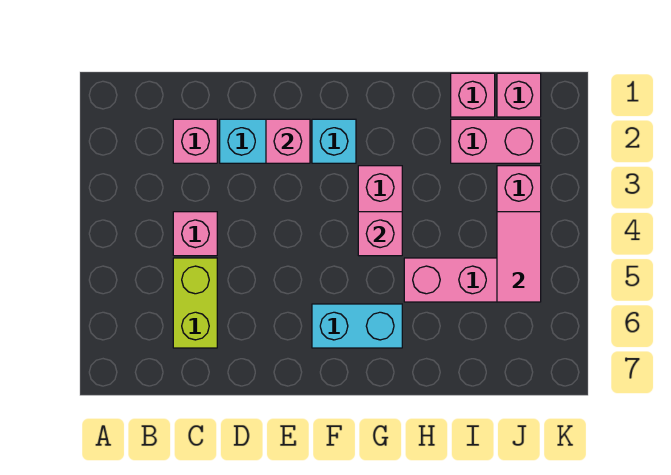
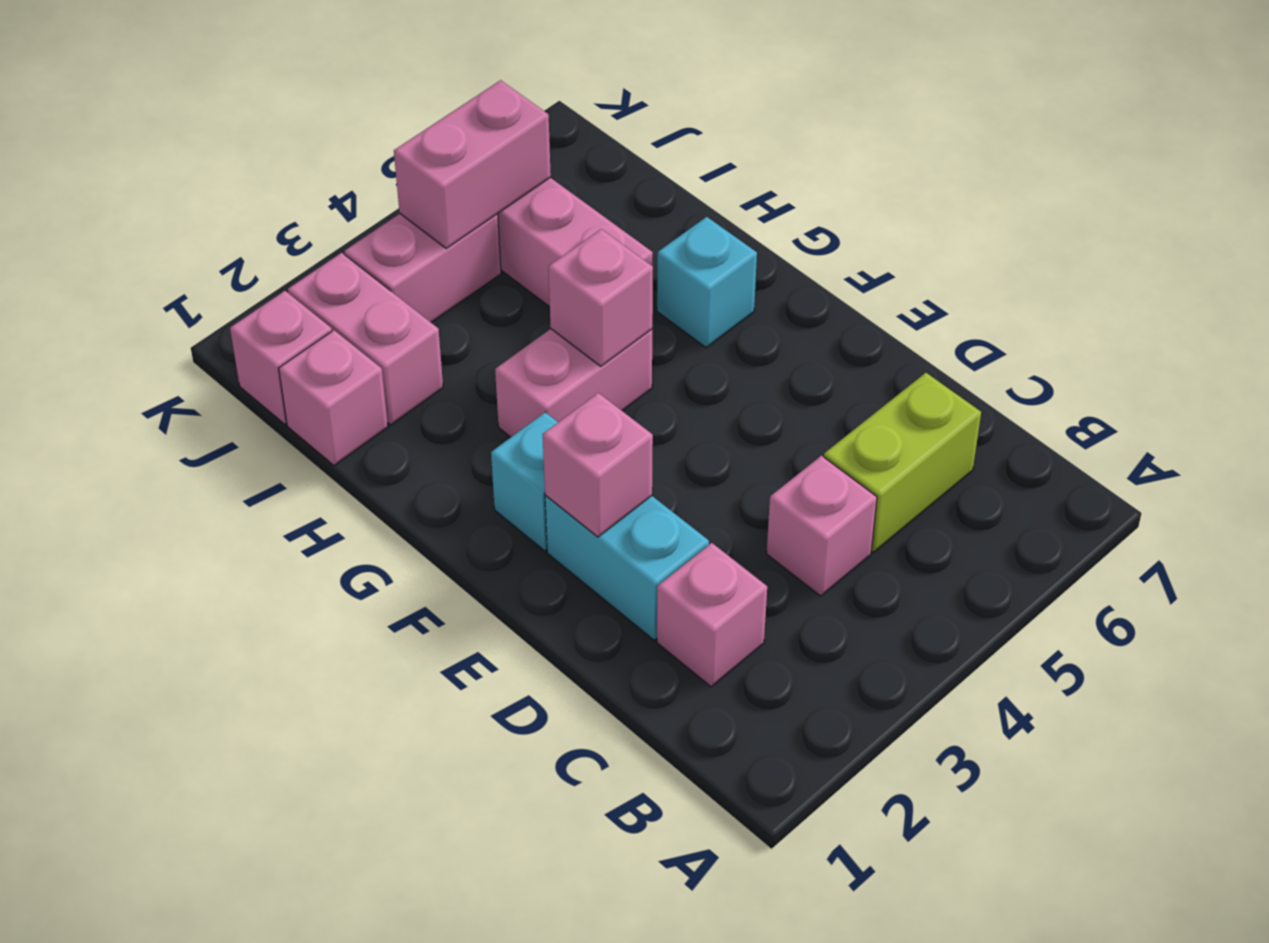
cyan 1x2 brick [312,304,402,348] -> cyan 1x1 brick [657,217,757,348]
pink 1x2 tile [497,212,541,302] -> pink 1x2 brick [394,80,551,248]

